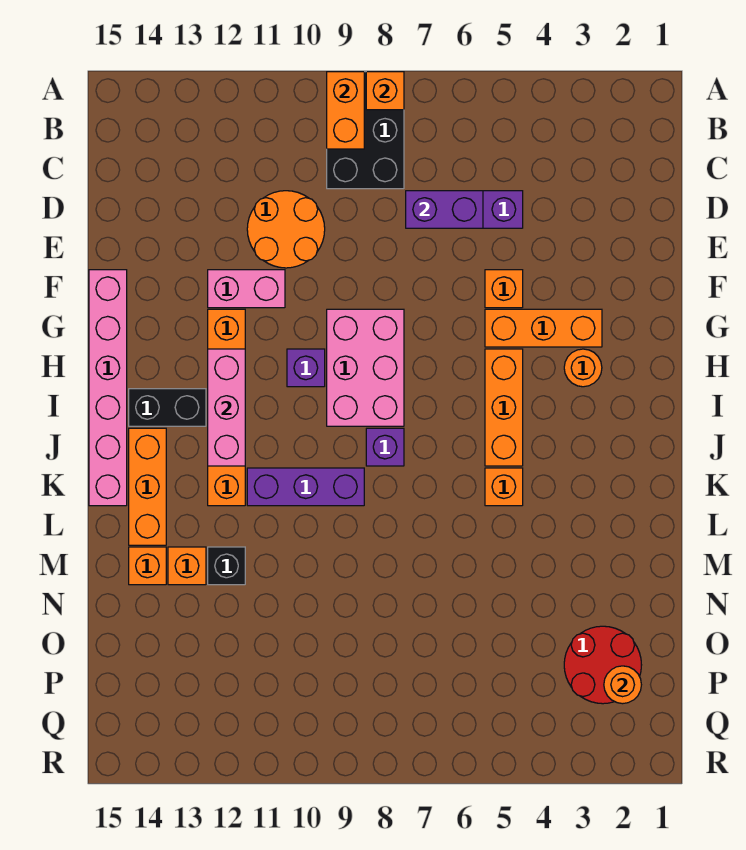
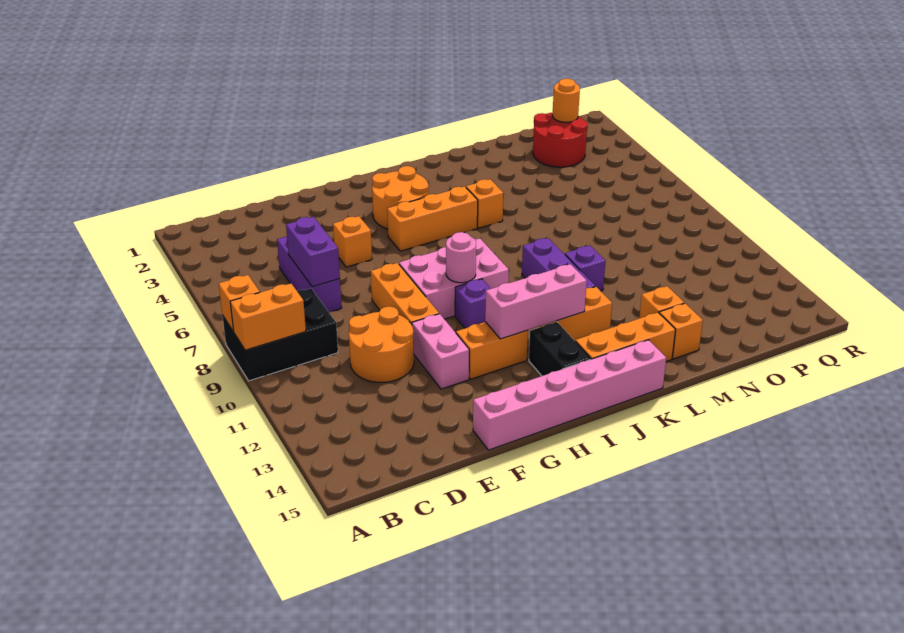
orange 1x3 brick [485,309,602,347] -> orange 1x3 brick moved to [371,263,439,325]
orange 1x1 round brick [564,349,602,387] -> orange 2x2 round brick [372,166,429,229]
none -> pink 1x1 round brick [446,232,476,283]
purple 1x1 brick [366,428,404,466] -> purple 1x1 brick moved to [565,246,605,291]
black 1x1 brick [208,547,245,585] -> none

